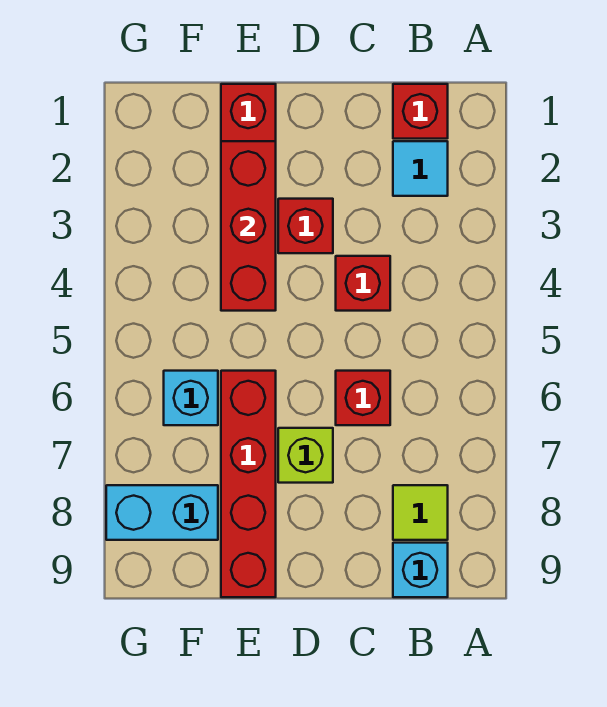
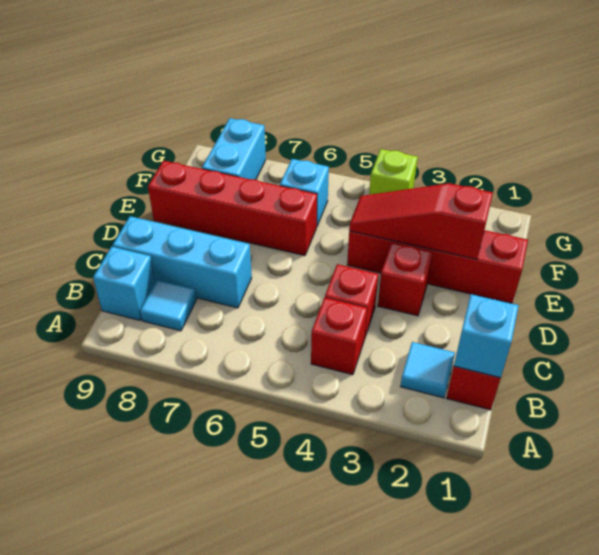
none -> cyan 1x1 brick [454,294,519,378]
lime 1x1 tile [393,485,448,540] -> cyan 1x1 tile [140,280,197,331]
red 1x1 brick [336,371,390,425] -> red 1x1 brick moved to [311,298,367,375]
none -> cyan 1x3 brick [112,216,252,308]
lime 1x1 brick [278,428,333,483] -> lime 1x1 brick moved to [369,149,418,195]
red 1x3 brick [221,141,276,311] -> red 1x3 slope [349,183,493,259]

